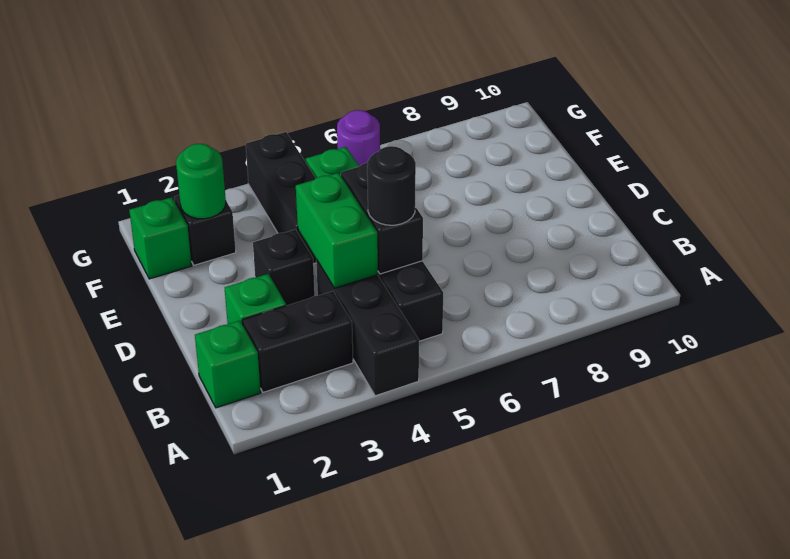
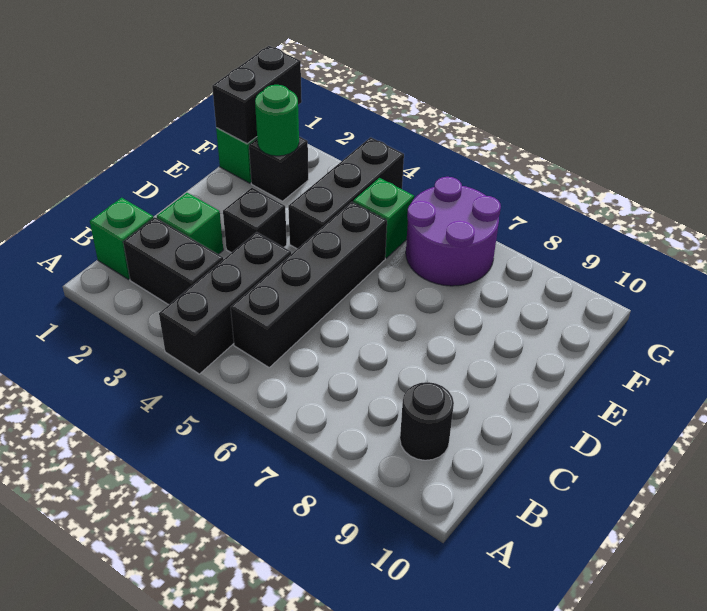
green 1x2 brick [296,173,378,288] -> none
black 1x2 brick [341,163,423,274] -> black 1x2 brick moved to [212,46,302,144]
black 1x1 round brick [367,146,416,225] -> black 1x1 round brick moved to [400,382,454,460]
purple 1x1 round brick [337,110,380,166] -> purple 2x2 round brick [406,177,501,286]

